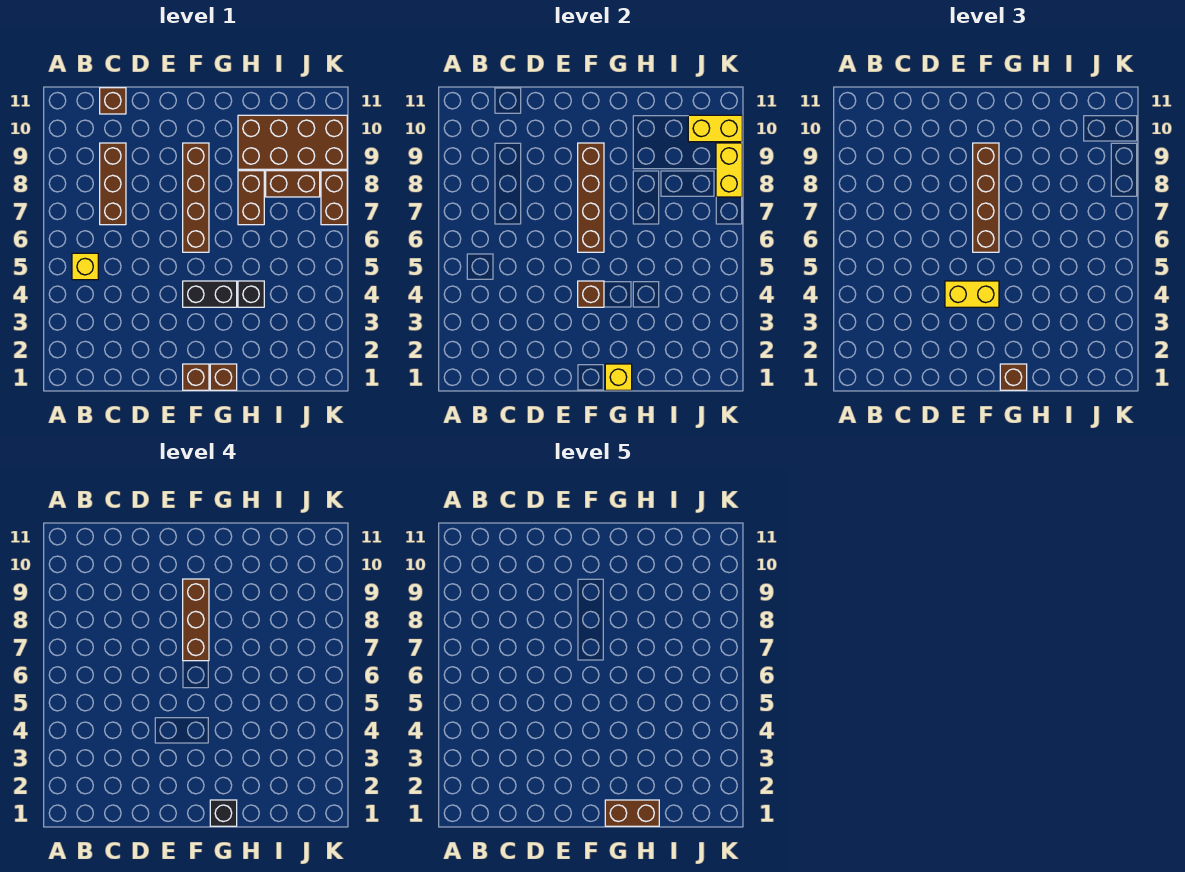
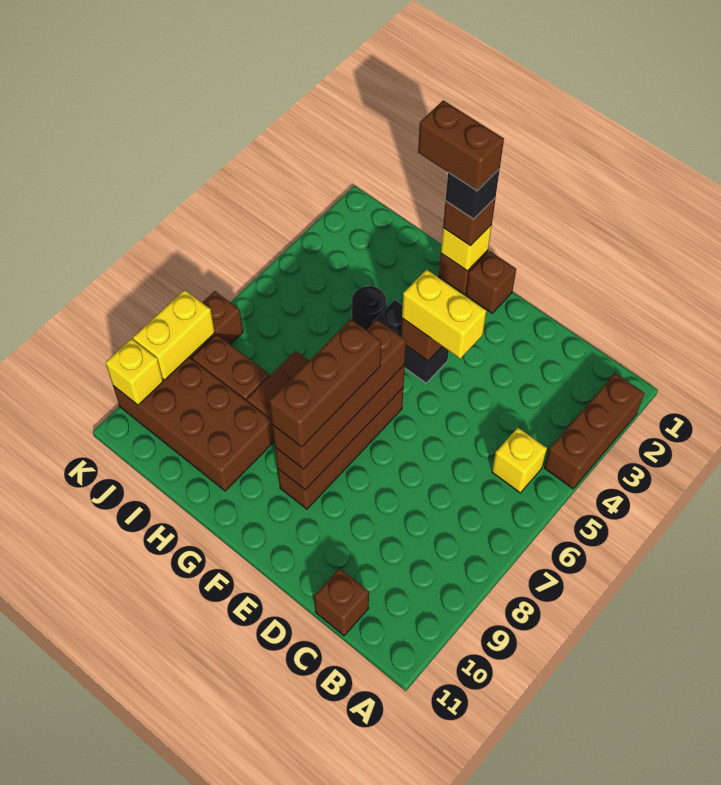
brown 1x3 brick [100,143,126,225] -> brown 1x3 brick moved to [544,373,644,489]
black 1x1 brick [238,281,264,307] -> black 1x1 round brick [352,286,386,330]
yellow 1x2 brick [688,115,742,142] -> yellow 1x1 brick [106,339,163,405]

